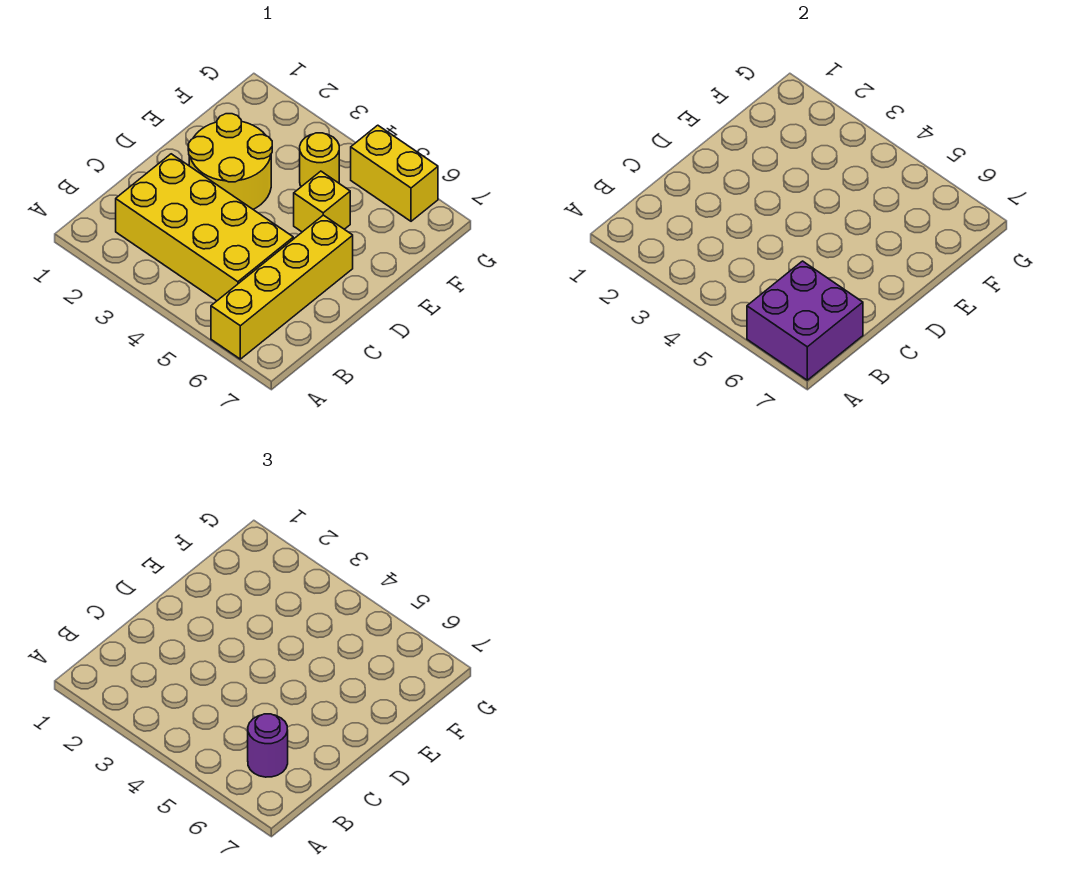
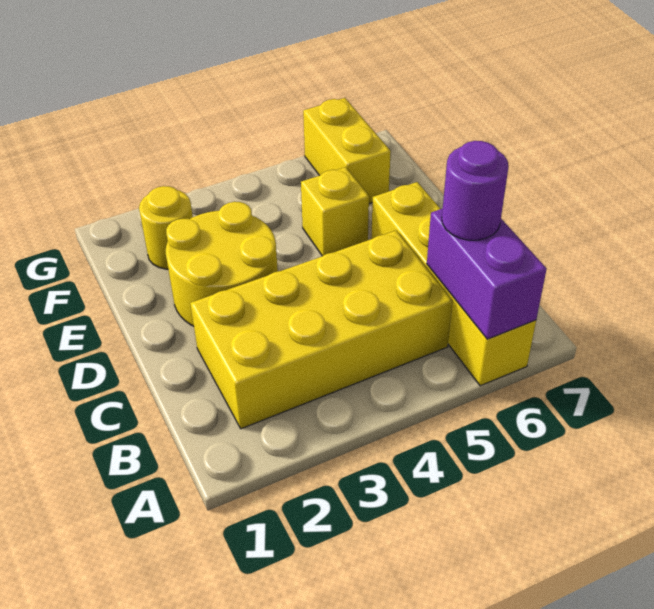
purple 2x2 brick [747,261,863,380] -> purple 1x2 brick [427,209,547,339]
yellow 1x1 round brick [300,133,339,187] -> yellow 1x1 round brick moved to [139,186,193,269]
yellow 1x2 brick [351,125,438,221] -> yellow 1x2 brick turned to [303,98,391,204]

